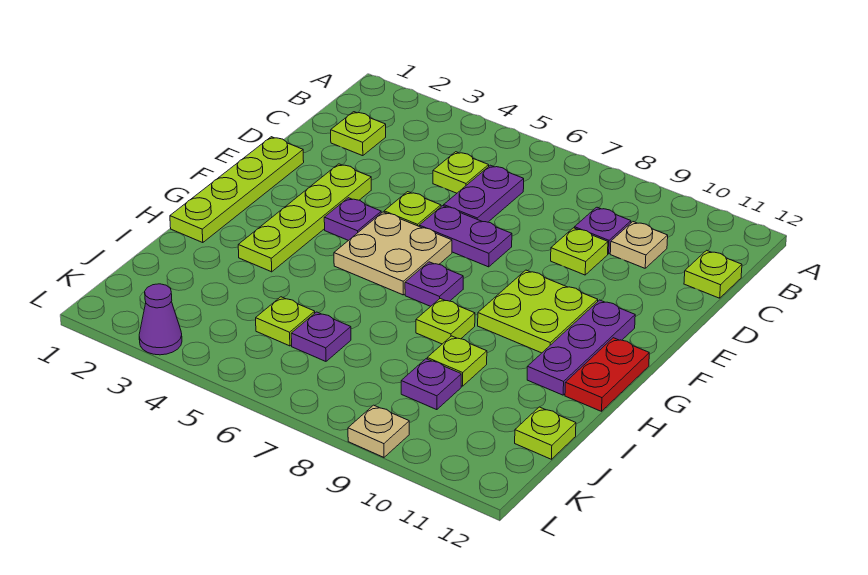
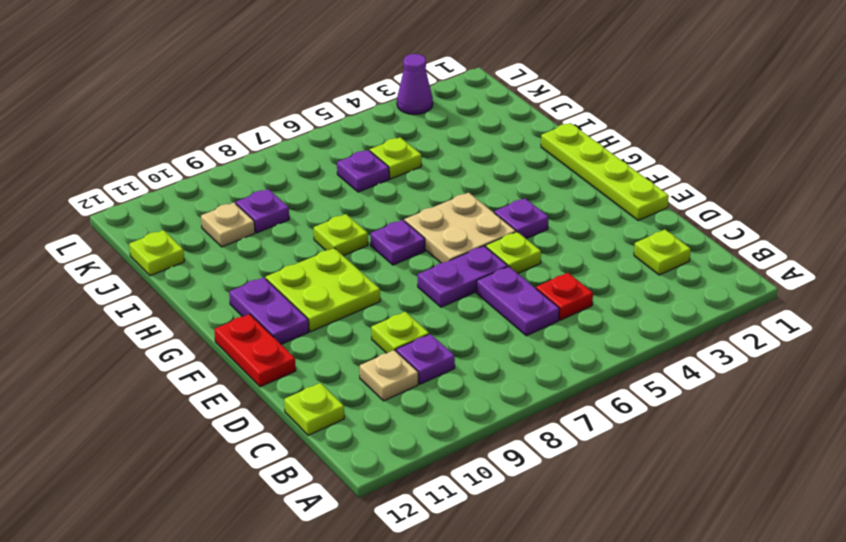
lime 1x1 plate [433,152,489,193] -> red 1x1 plate [536,273,593,320]
lime 1x4 plate [238,164,371,272] -> none
purple 1x3 plate [527,300,635,395] -> purple 1x2 plate [229,277,309,344]
red 1x2 plate [565,338,649,411] -> red 1x2 plate moved to [214,314,296,387]
lime 1x1 plate [427,336,487,386] -> none
tan 1x1 plate [348,405,409,457] -> tan 1x1 plate moved to [201,203,255,247]

